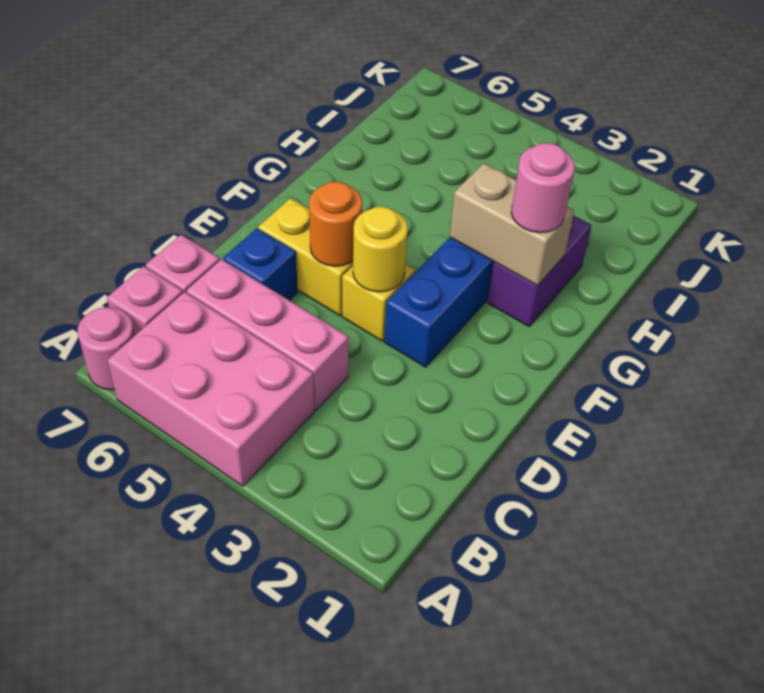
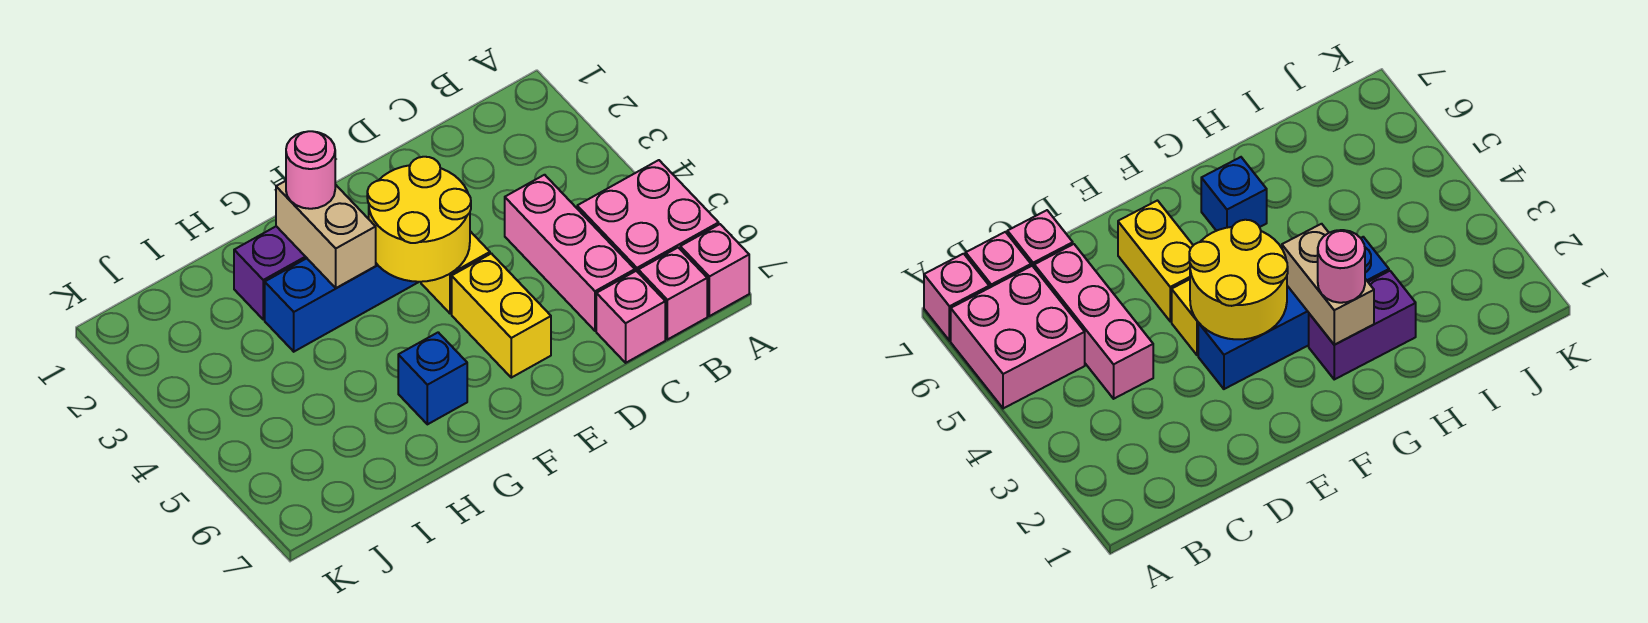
pink 2x3 brick [108,292,314,486] -> pink 2x2 brick [577,160,719,272]
pink 1x1 round brick [78,307,135,390] -> pink 1x1 brick [680,224,749,316]
blue 1x1 brick [223,228,298,301] -> blue 1x1 brick moved to [398,332,467,424]
yellow 1x1 round brick [353,207,408,292] -> yellow 2x2 round brick [367,157,471,282]
orange 1x1 round brick [309,182,362,266] -> none

